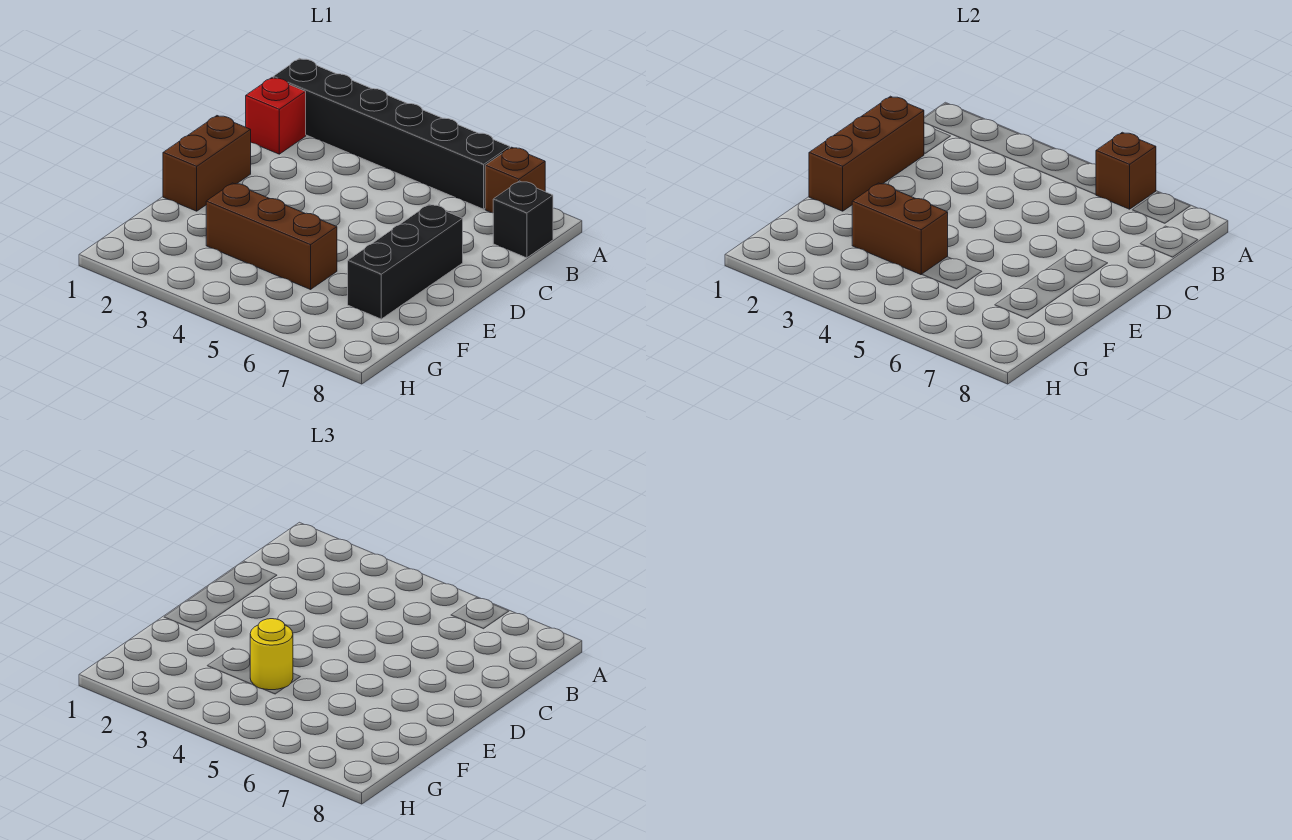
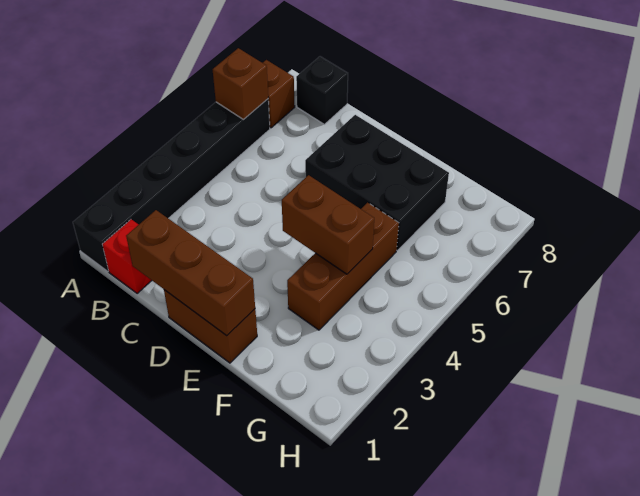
black 1x3 brick [348,204,463,319] -> black 2x3 brick [305,115,449,250]
brown 1x2 brick [852,183,948,275] -> brown 1x2 brick turned to [282,175,374,274]
yellow 1x1 round brick [250,619,293,690] -> none

